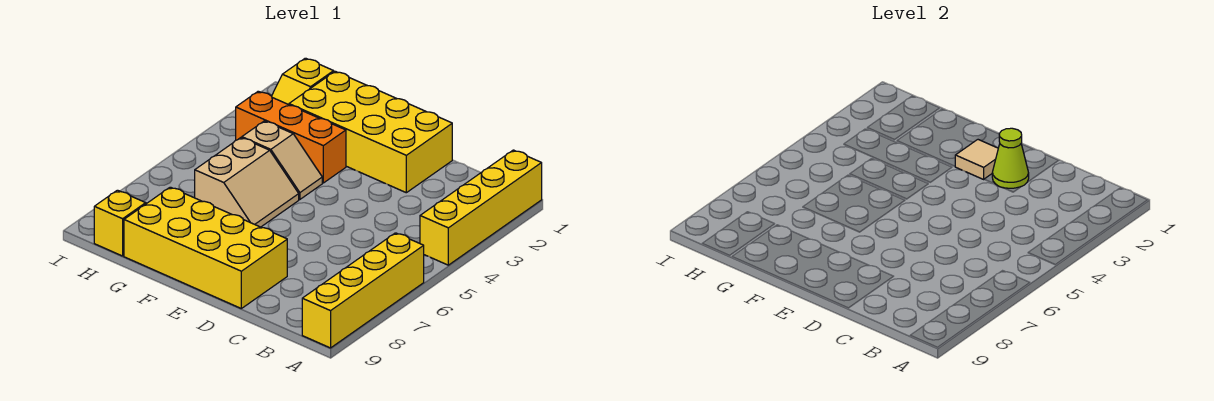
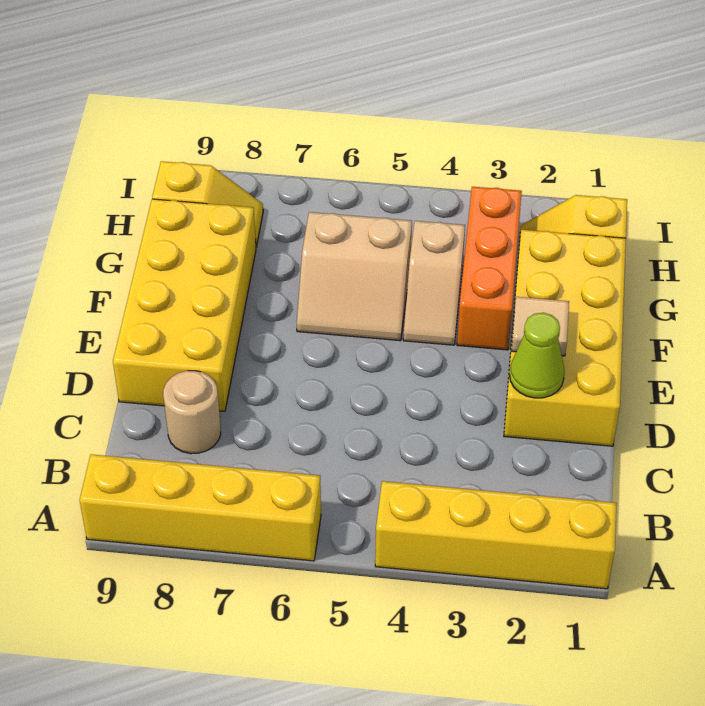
none -> tan 1x1 round brick [163,371,221,454]

